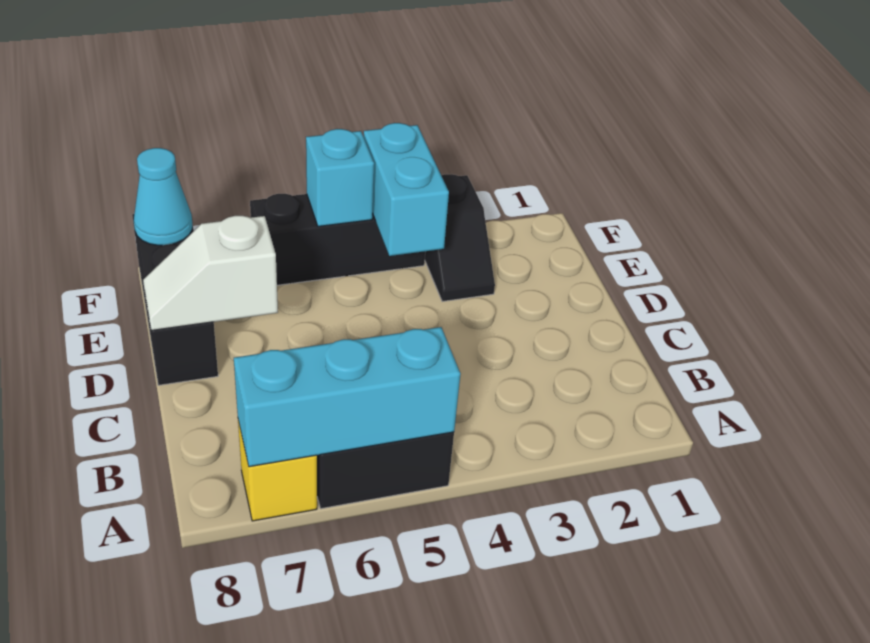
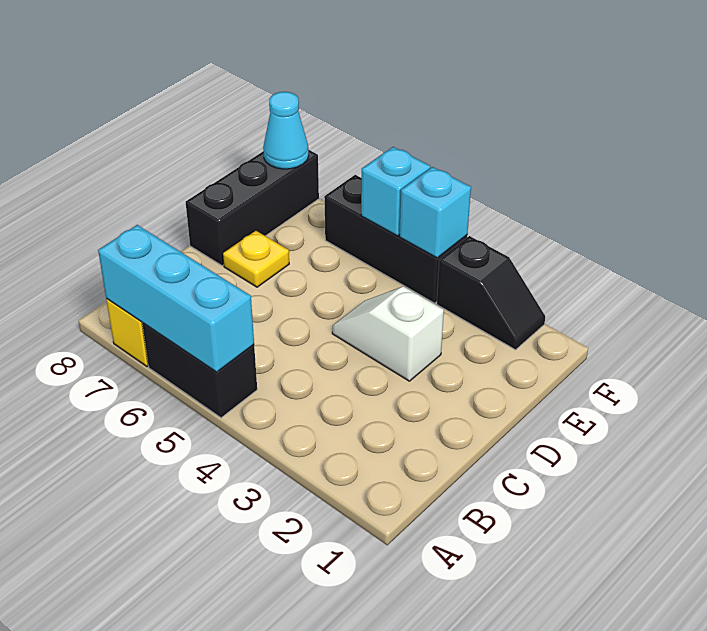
none -> yellow 1x1 plate [223,230,289,287]
white 1x2 slope [143,216,278,331] -> white 1x2 slope moved to [332,286,444,381]
black 1x2 slope [425,174,495,302] -> black 1x2 slope turned to [437,236,545,350]
cyan 1x2 brick [364,123,449,256] -> cyan 1x1 brick [400,167,471,258]

